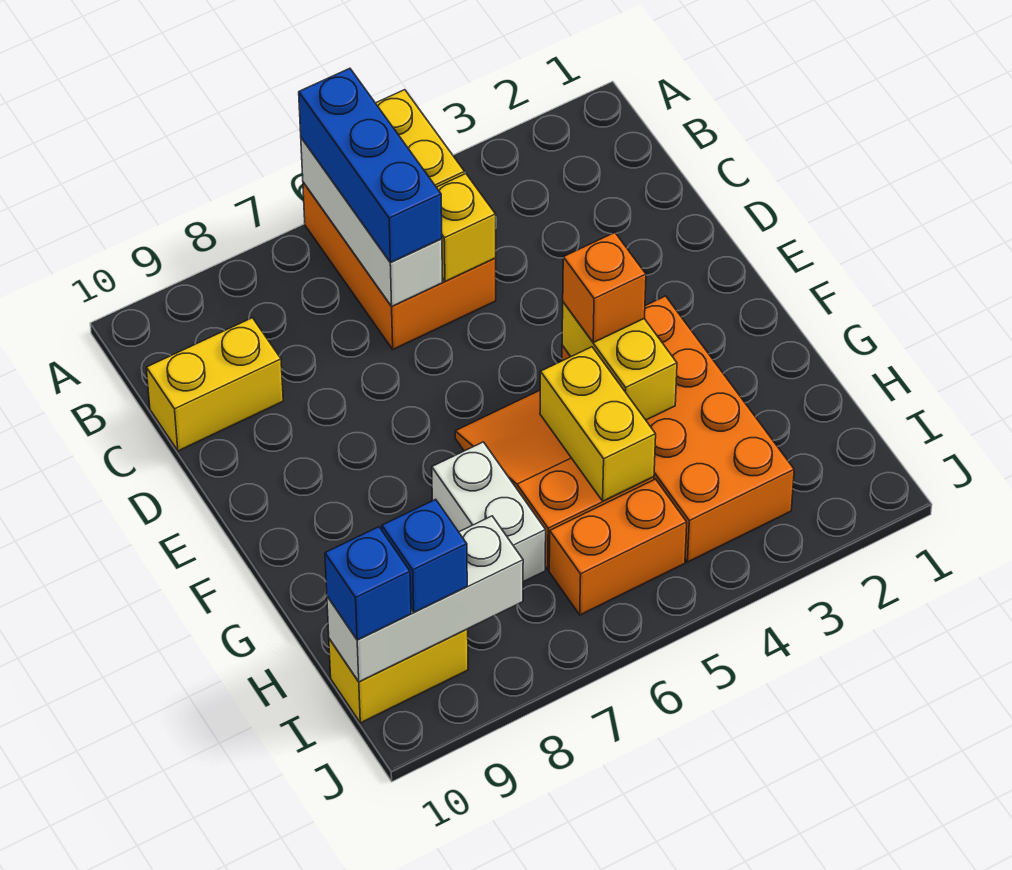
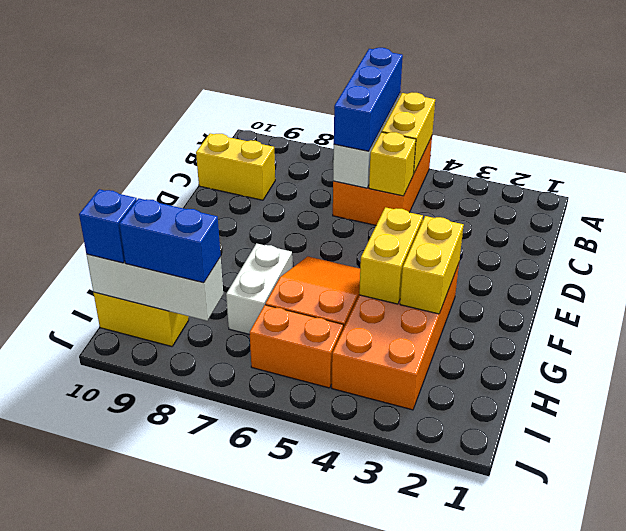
orange 1x1 brick [563,233,646,343] -> none
yellow 1x2 brick [540,347,656,501] -> yellow 1x2 brick moved to [400,216,464,314]
blue 1x1 brick [382,499,467,612] -> blue 1x2 brick [119,198,221,283]

